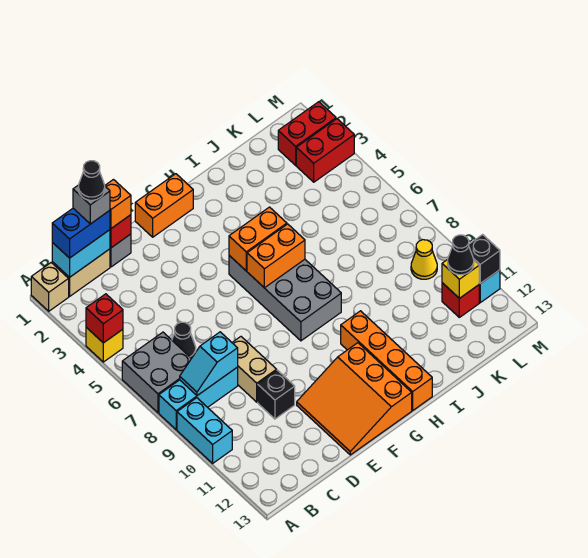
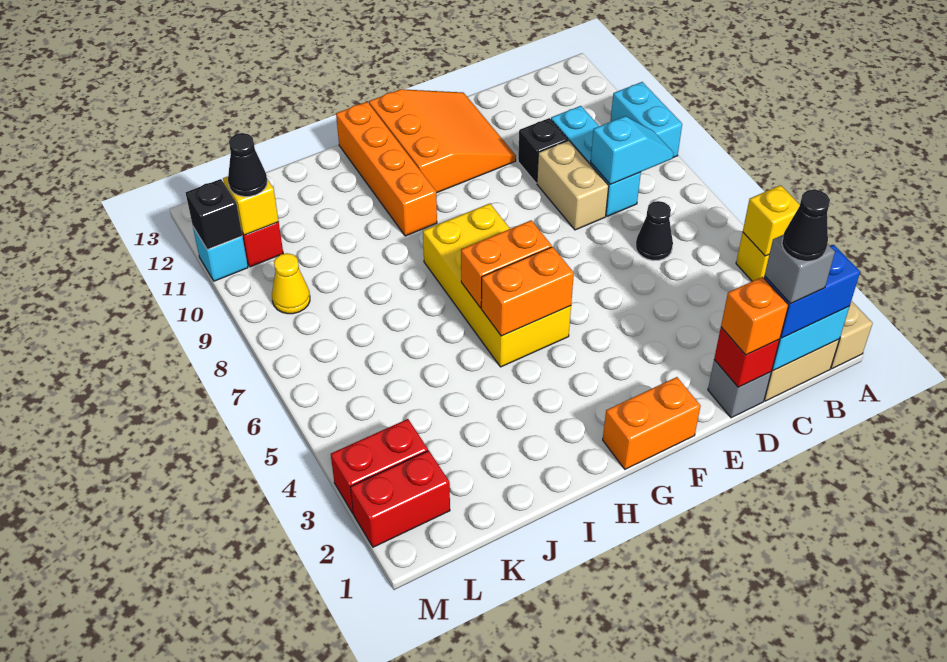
red 1x1 brick [86,294,123,343] -> yellow 1x1 brick [743,185,800,256]
grey 2x2 brick [122,332,192,413] -> none
cyan 1x3 brick [159,367,238,430] -> cyan 1x3 brick turned to [551,106,641,216]
grey 2x4 brick [229,256,341,341] -> yellow 2x4 brick [423,203,571,367]

